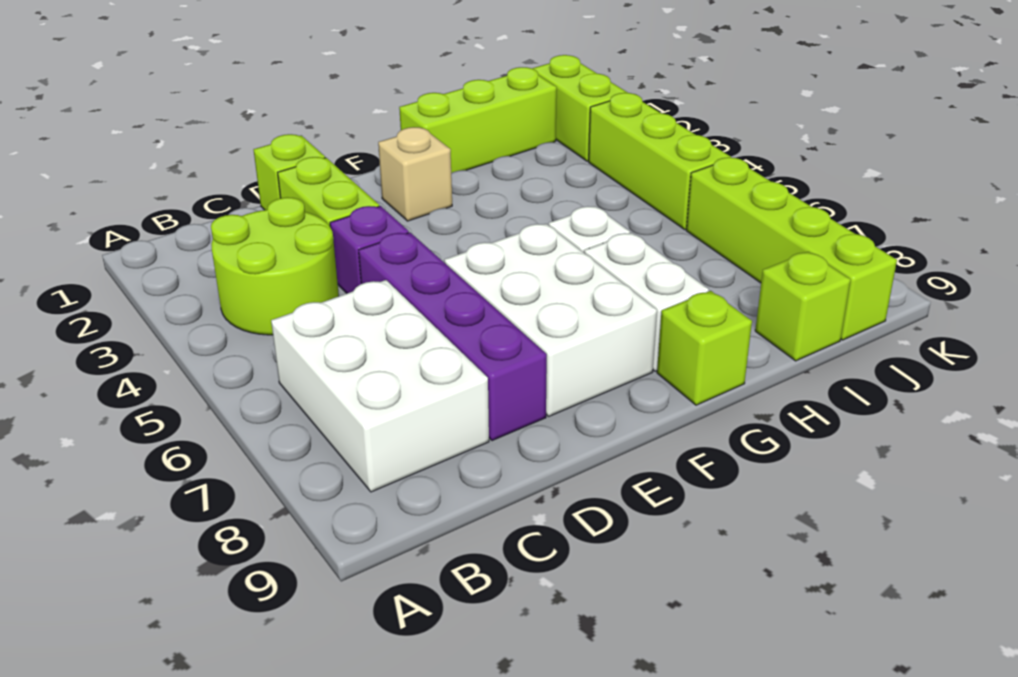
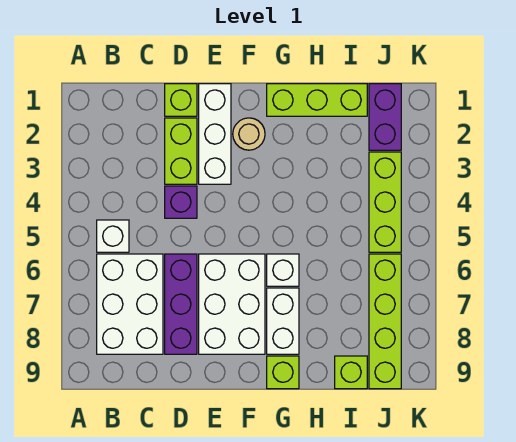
lime 2x2 round brick [211,197,339,335] -> none
none -> white 1x1 brick [97,220,129,252]
purple 1x4 brick [359,233,547,441] -> purple 1x3 brick [165,254,197,354]
none -> white 1x3 brick [199,84,231,184]
tan 1x1 brick [378,127,452,221] -> tan 1x1 round brick [233,118,265,150]
lime 1x2 brick [532,55,628,161] -> purple 1x2 brick [369,84,401,150]

